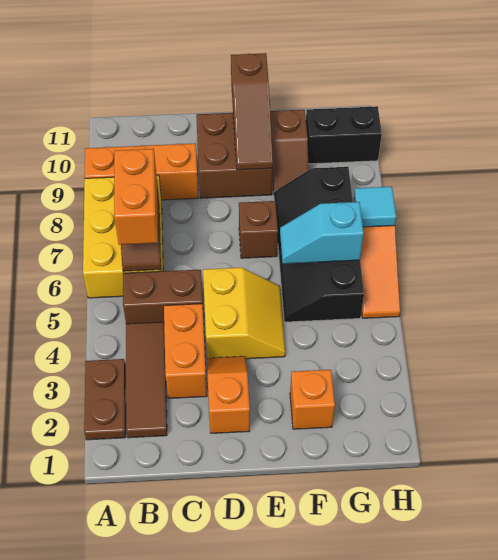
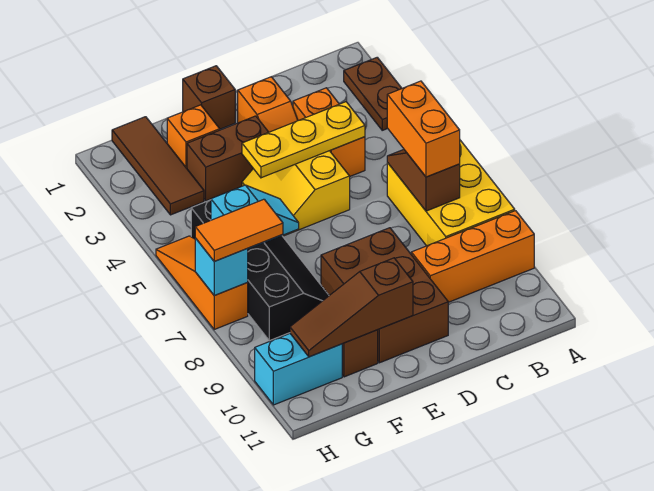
brown 1x3 tile [126,322,167,438] -> brown 1x3 tile moved to [112,117,204,215]
brown 1x2 brick [123,270,204,324] -> brown 1x2 brick moved to [187,116,269,201]
none -> yellow 1x3 plate [242,102,365,178]
brown 2x2 brick [196,113,273,198] -> brown 2x3 brick [321,228,448,363]
brown 1x1 brick [239,201,278,258] -> brown 1x1 brick moved to [183,66,235,129]
brown 1x3 slope [231,53,273,170] -> brown 1x3 slope turned to [290,258,413,357]
none -> orange 1x2 tile [195,199,283,261]
black 1x2 brick [306,106,382,164] -> cyan 1x2 brick [255,334,342,405]
cyan 1x1 tile [354,187,396,227] -> cyan 1x1 brick [195,238,248,296]

